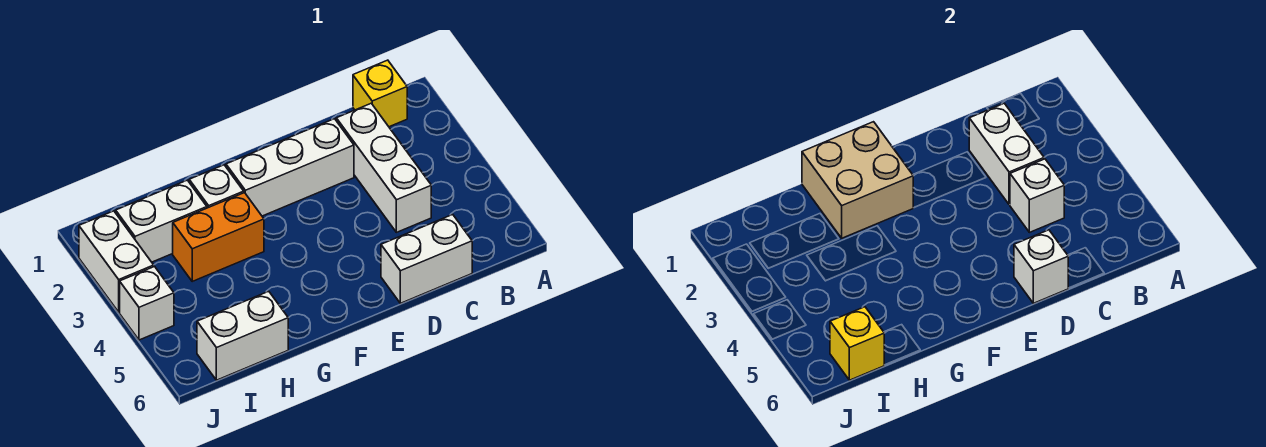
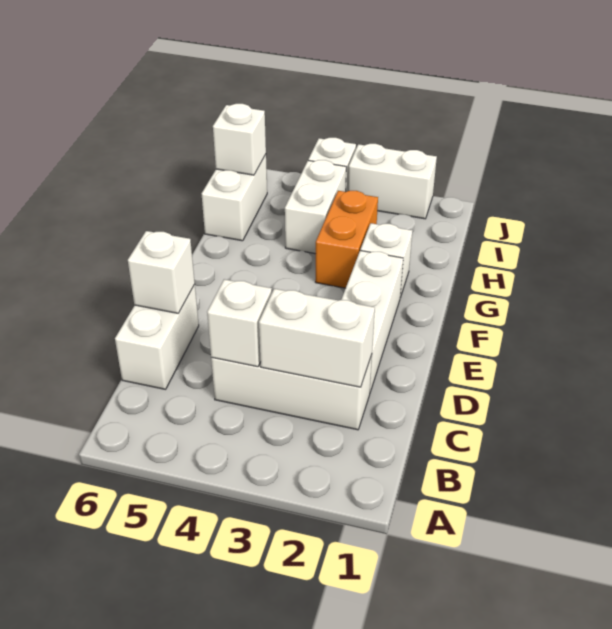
yellow 1x1 brick [353,60,407,127] -> none
tan 2x2 brick [802,122,913,238] -> none
white 1x2 brick [116,180,207,262] -> white 1x2 brick moved to [285,160,346,254]
yellow 1x1 brick [830,307,884,380] -> white 1x1 brick [213,104,266,175]

